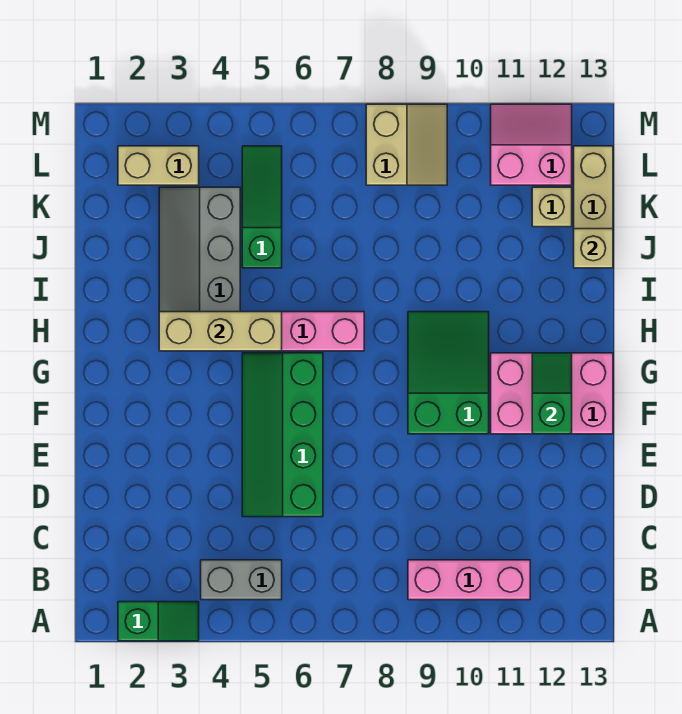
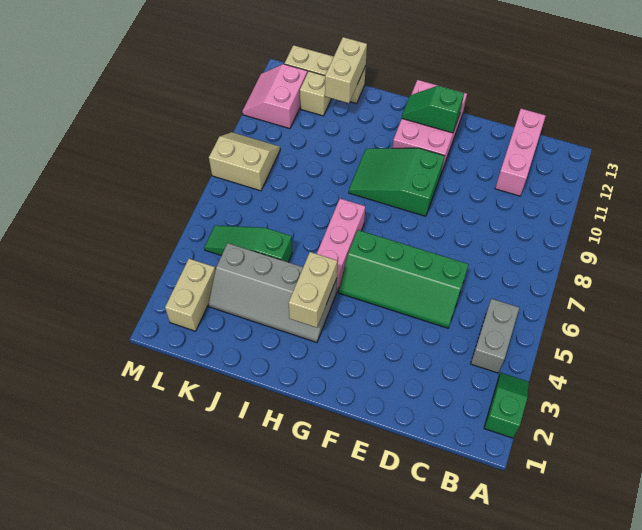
pink 1x3 brick [408,560,530,600] -> pink 1x3 brick moved to [495,109,546,196]
tan 1x3 brick [159,312,282,351] -> tan 1x2 brick [288,252,337,328]
tan 1x1 brick [574,229,613,268] -> tan 1x2 brick [325,37,367,103]

